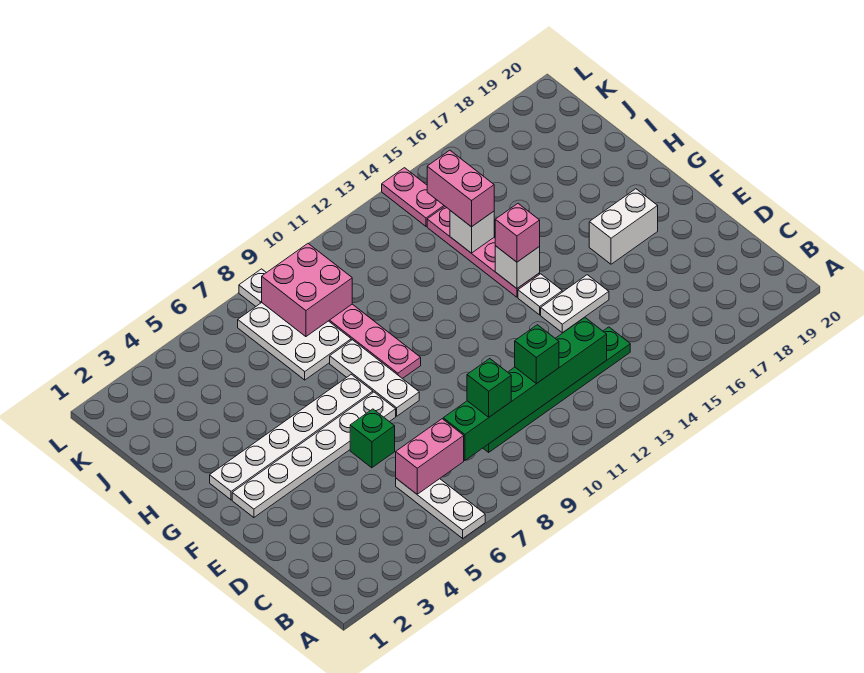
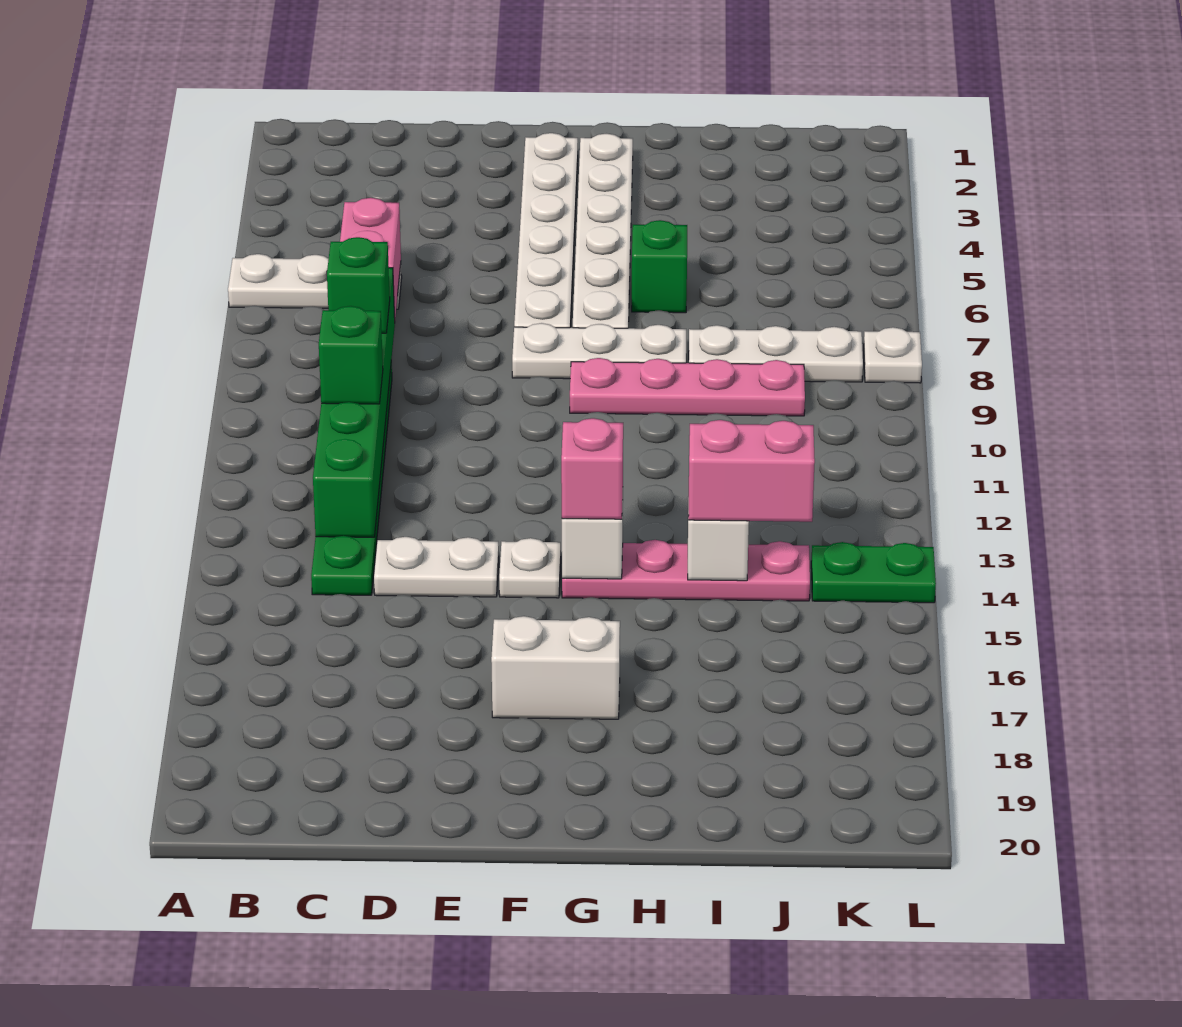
green 1x1 brick [350,409,395,468] -> green 1x1 brick moved to [632,220,687,313]
white 1x2 plate [541,275,609,333] -> white 1x2 plate turned to [374,537,499,597]
white 1x2 brick [589,189,658,264] -> white 1x2 brick turned to [491,616,620,719]
white 2x3 plate [238,303,351,380] -> white 1x3 plate [689,325,863,382]
pink 2x2 brick [262,243,352,337] -> none
pink 1x2 plate [382,168,445,226] -> green 1x2 plate [811,542,936,603]

